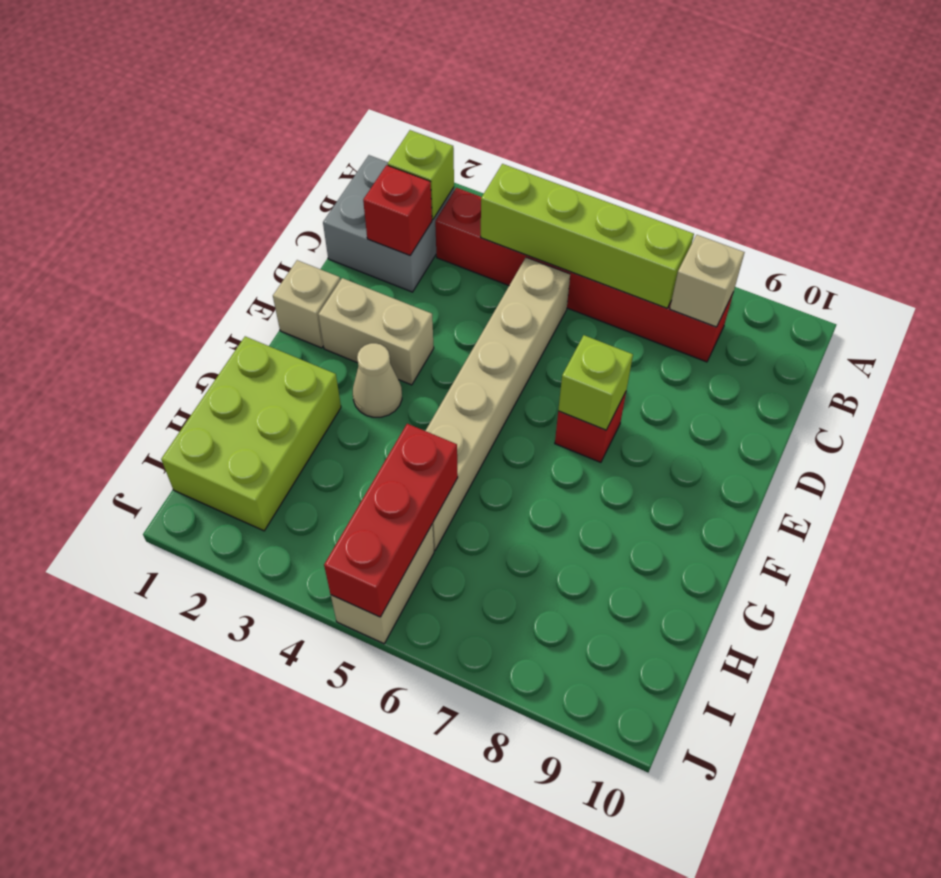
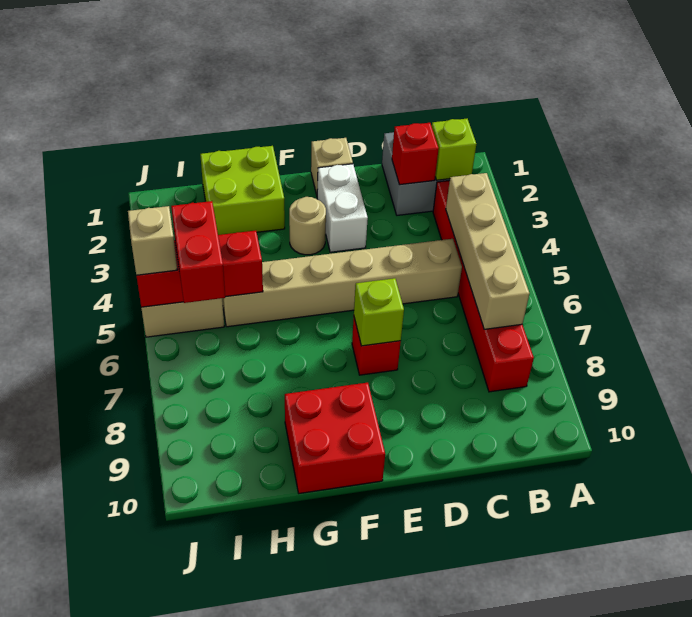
lime 1x4 brick [481,164,694,308] -> tan 1x4 brick [446,173,530,329]
tan 1x1 brick [670,235,745,327] -> tan 1x1 brick moved to [128,206,177,275]
tan 1x2 brick [318,278,434,385] -> white 1x2 brick [317,164,368,252]
tan 1x1 cone [353,343,402,417] -> tan 1x1 round brick [289,197,326,255]
none -> red 2x2 brick [285,383,385,493]
lime 2x3 brick [161,336,341,531] -> lime 2x2 brick [200,146,285,235]
none -> red 1x2 brick [171,201,225,303]

